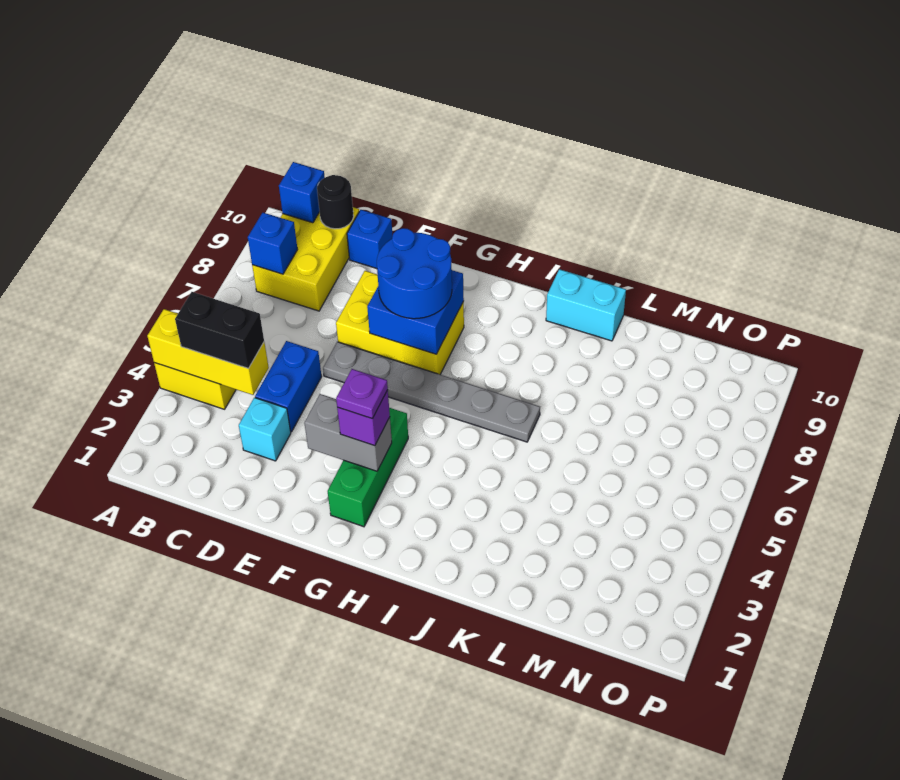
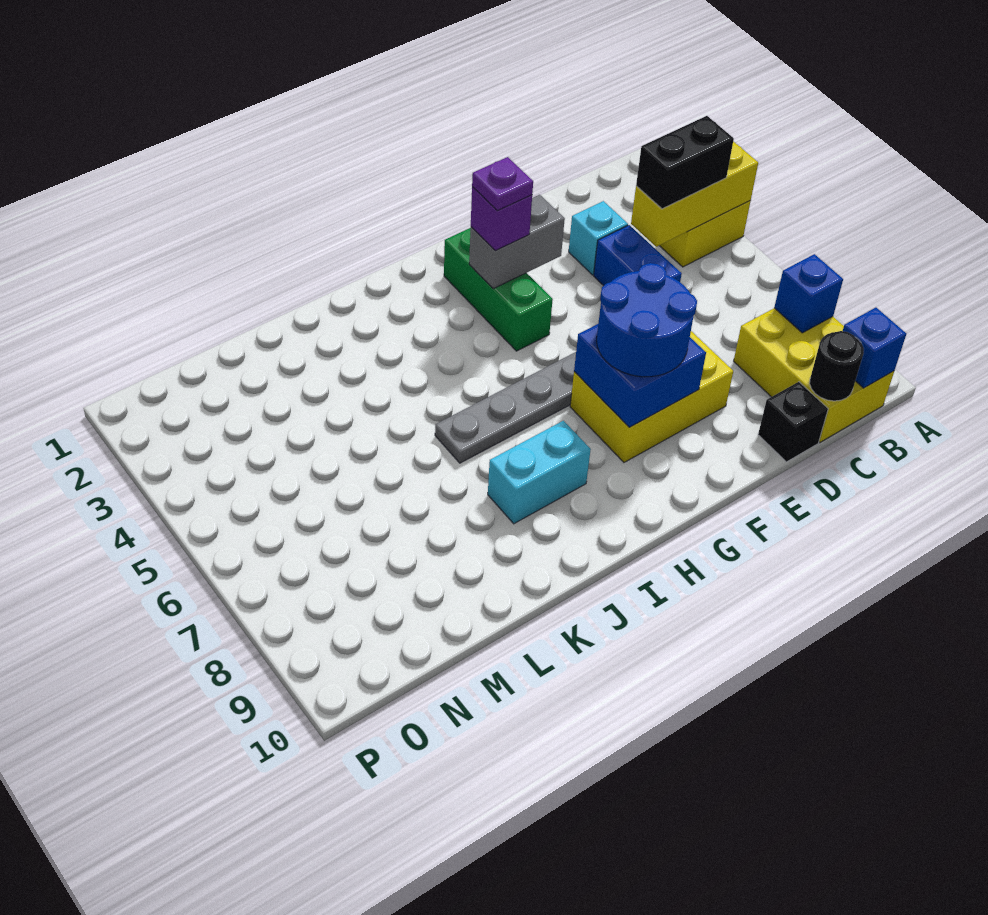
blue 1x1 brick [347,210,393,269] -> black 1x1 brick [758,382,828,462]
cyan 1x2 brick [546,269,626,341] -> cyan 1x2 brick moved to [488,421,591,524]

